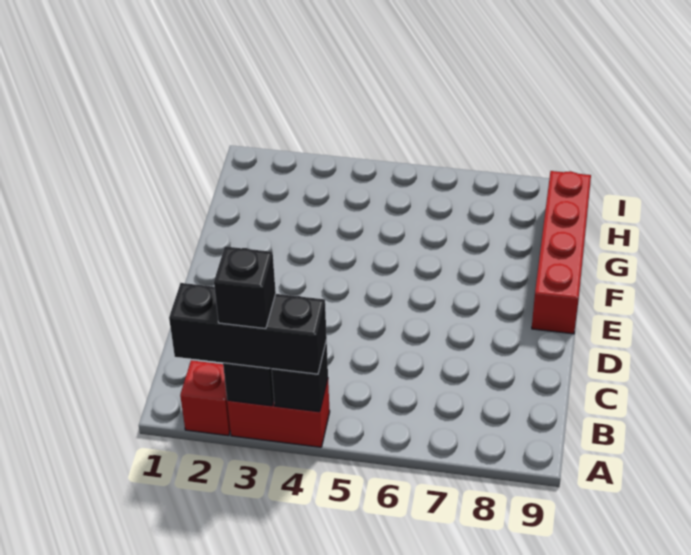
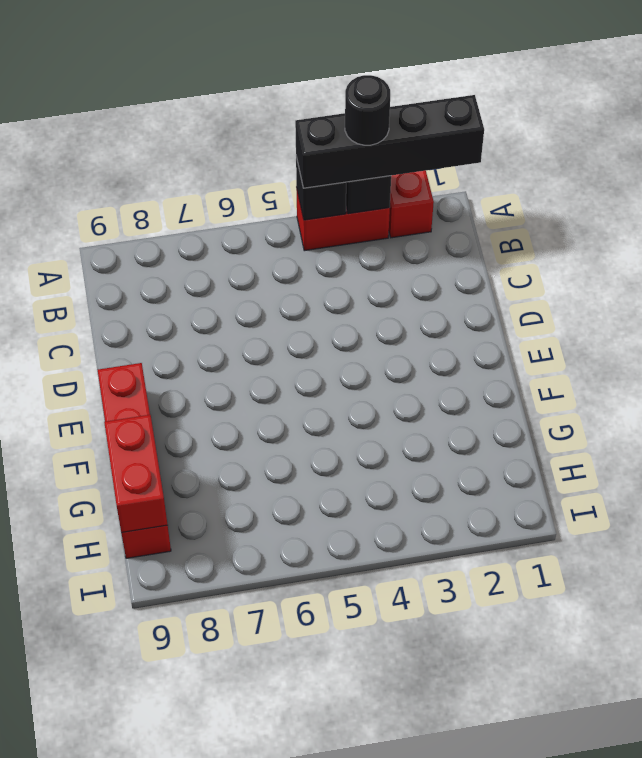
black 1x3 brick [169,283,327,374] -> black 1x4 brick [295,95,484,188]
black 1x1 brick [214,246,276,329] -> black 1x1 round brick [345,75,390,145]
none -> red 1x2 brick [104,415,167,532]

